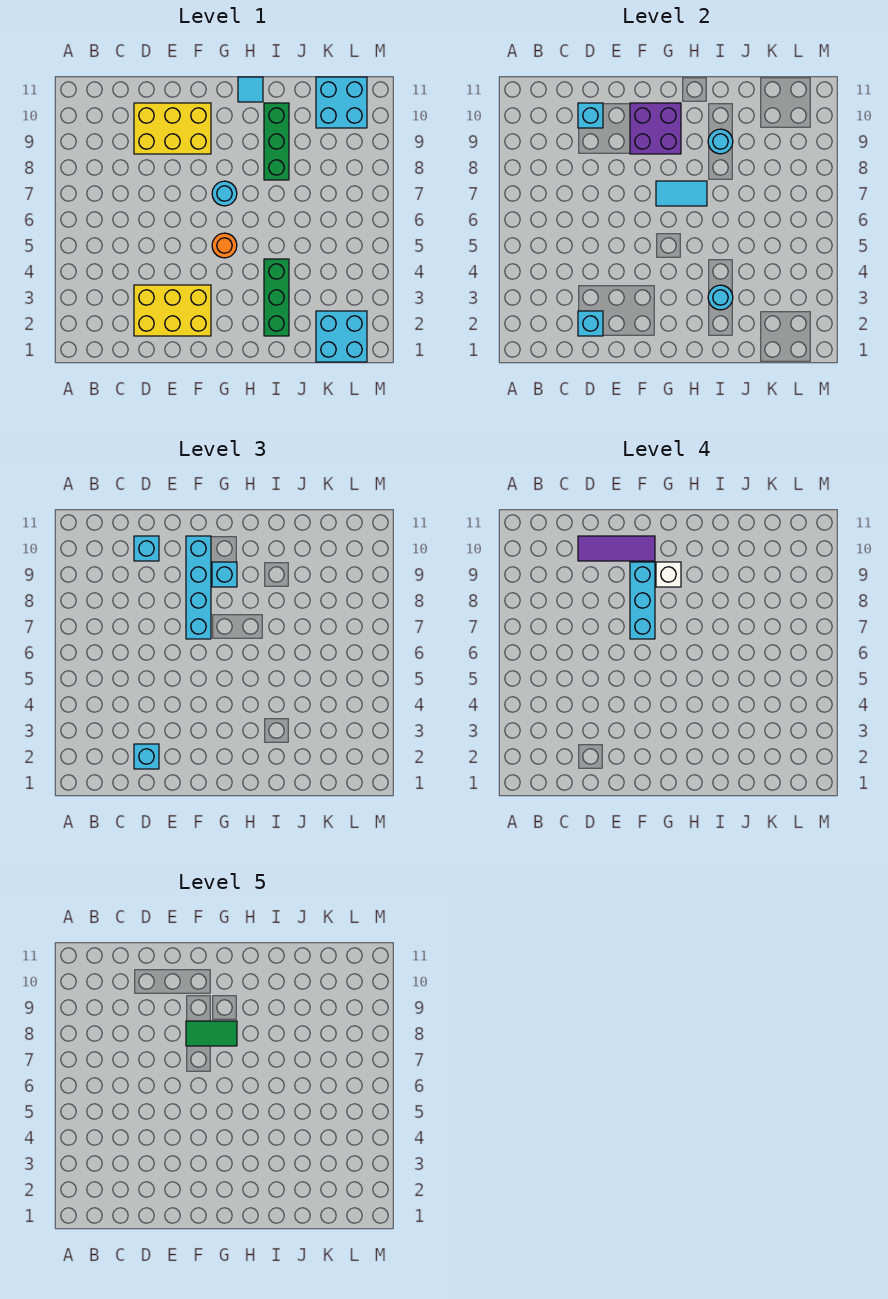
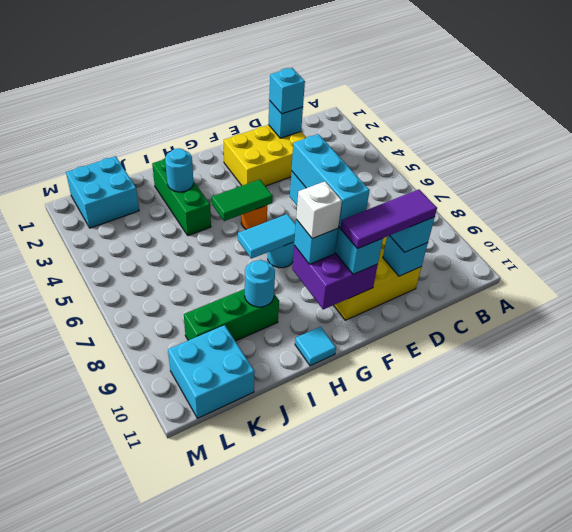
green 1x2 tile [186,1021,237,1046] -> green 1x2 tile moved to [212,179,273,221]
green 1x3 brick [264,103,289,180] -> green 1x3 brick turned to [184,289,279,341]

